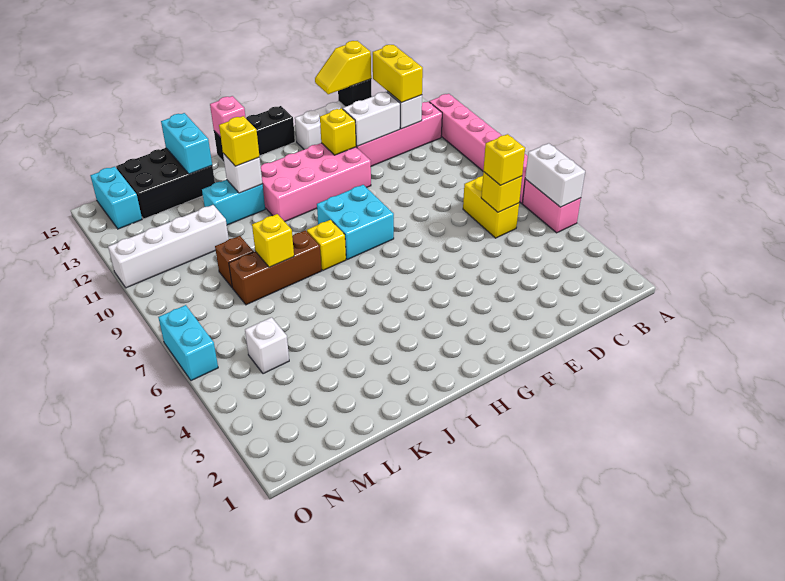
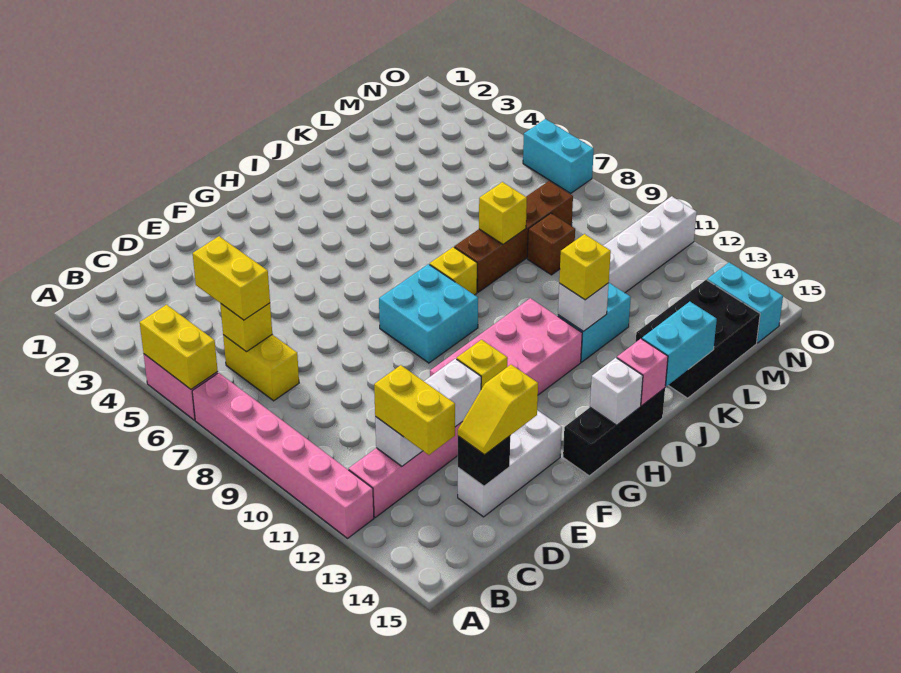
white 1x2 brick [525,143,585,207] -> yellow 1x2 brick [140,305,218,389]
yellow 1x1 brick [483,134,525,185] -> yellow 1x2 brick [193,236,270,320]
yellow 1x2 slope [315,41,371,94] -> yellow 1x2 slope turned to [458,365,538,455]
brown 1x3 brick [229,230,322,305] -> brown 1x4 brick [454,181,573,292]
cyan 1x2 brick [161,113,212,174] -> cyan 1x2 brick turned to [642,302,717,386]
white 1x1 brick [245,317,289,374] -> white 1x1 brick moved to [590,358,643,425]

